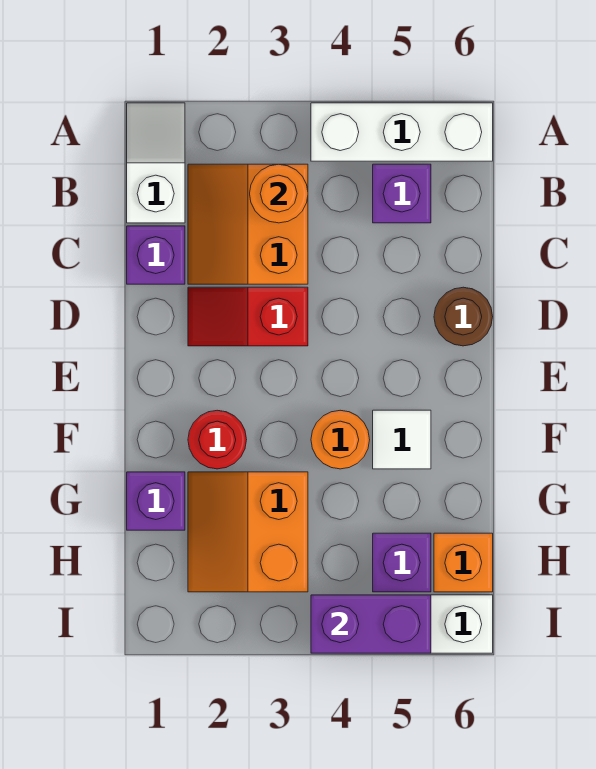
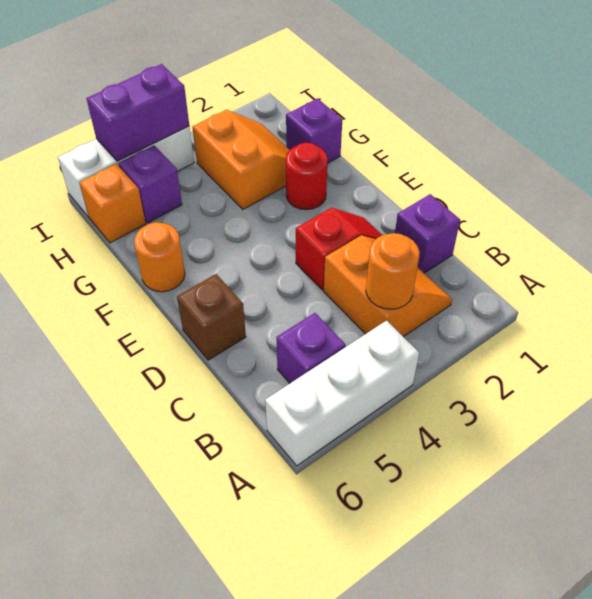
white 1x2 slope [127,103,185,223] -> none
brown 1x1 round brick [434,287,493,346] -> brown 1x1 brick [177,274,246,360]
orange 1x1 round brick [311,410,370,469] -> orange 1x1 round brick moved to [134,222,185,292]
white 1x1 tile [373,410,431,469] -> none

